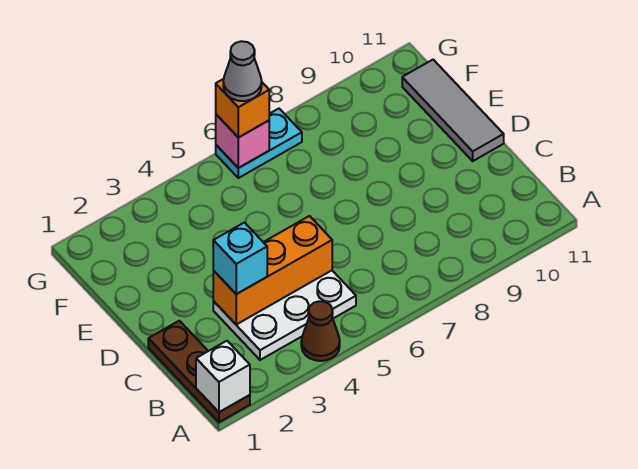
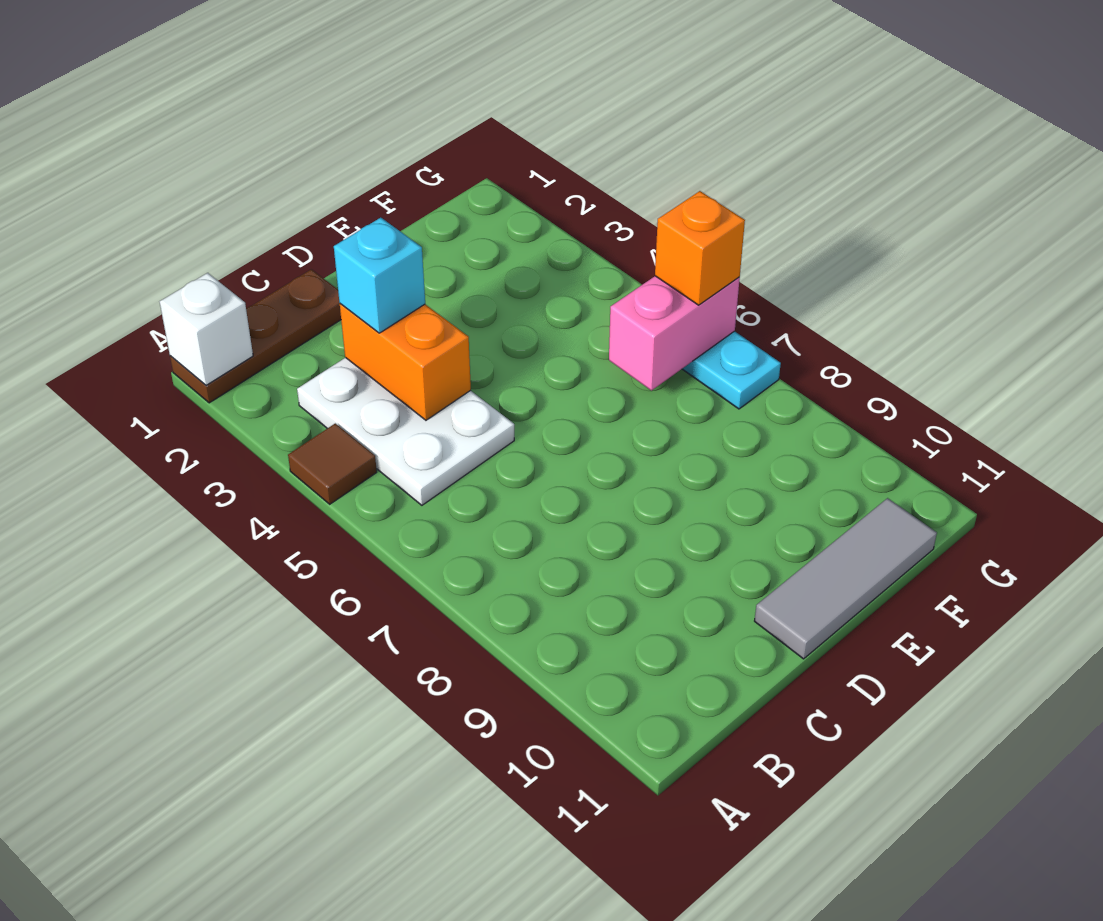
brown 1x1 cone [301,301,340,361] -> brown 1x1 tile [288,423,377,504]
orange 1x3 brick [213,216,332,324] -> orange 1x2 brick [340,304,471,420]
pink 1x1 brick [216,115,269,168] -> pink 1x2 brick [609,276,740,390]
grey 1x1 cone [223,41,262,101] -> none

